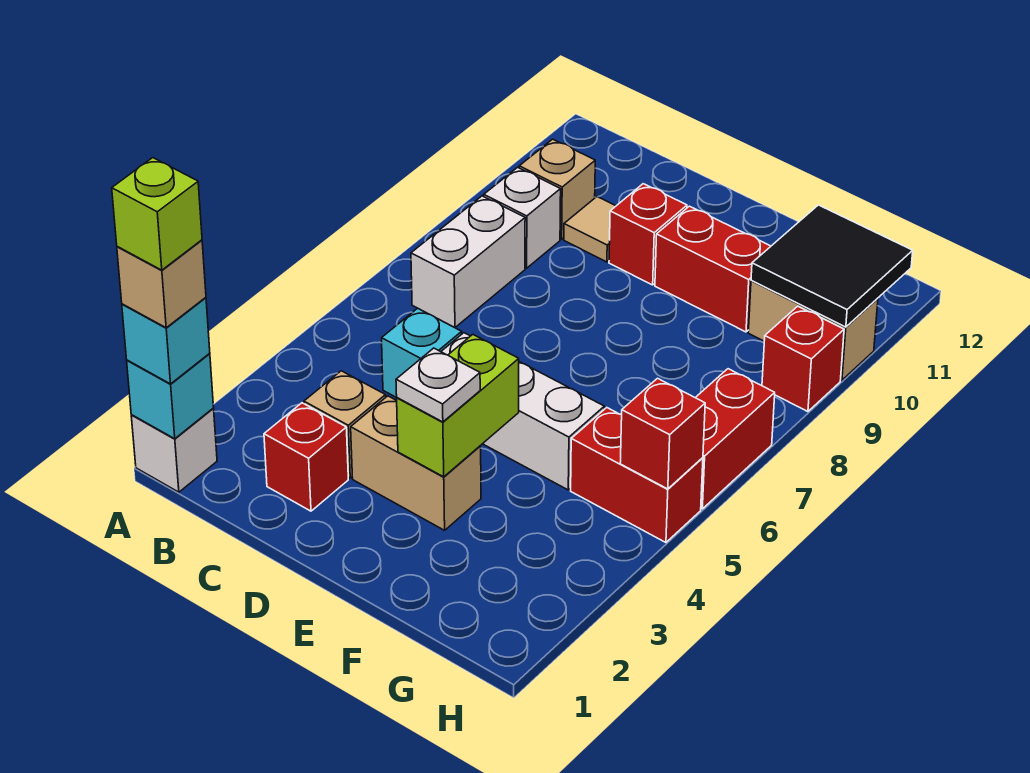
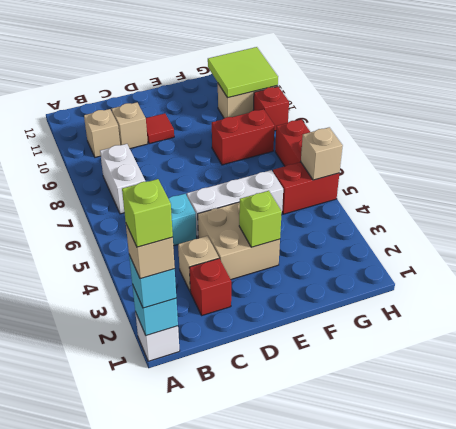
white 1x1 brick [484,167,561,268] -> none
tan 1x1 tile [564,197,616,262] -> tan 1x1 brick [112,102,148,149]
tan 1x2 brick [351,396,481,530] -> tan 2x2 brick [198,202,280,279]
red 1x1 brick [609,184,687,285] -> red 1x1 tile [146,113,174,144]
lime 1x2 brick [397,335,519,477] -> lime 1x1 brick [239,191,282,247]
white 1x1 plate [396,348,480,422] -> none
red 1x2 brick [655,206,771,332] -> red 1x2 brick moved to [212,109,275,165]
black 2x2 tile [751,205,913,327] -> lime 2x2 tile [208,47,278,98]
red 1x1 brick [620,378,705,489] -> tan 1x1 brick [301,127,343,180]

